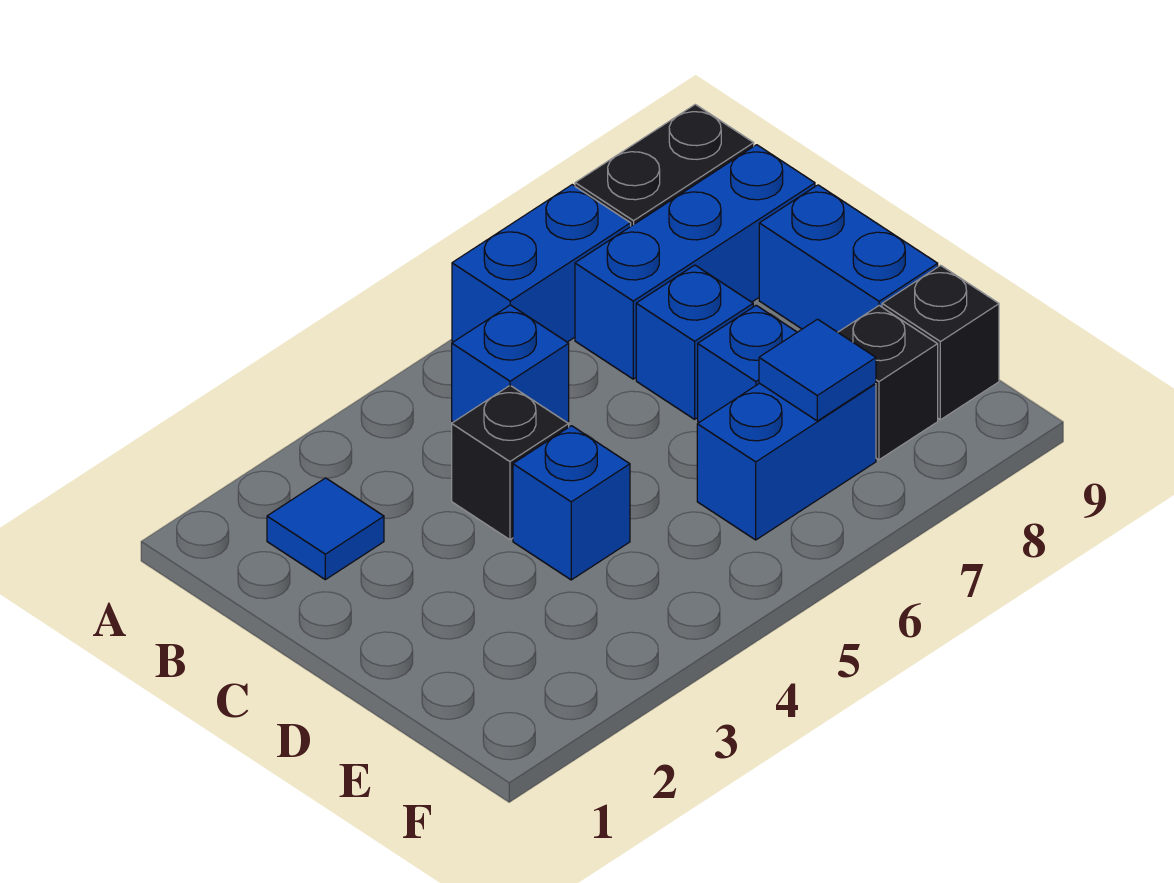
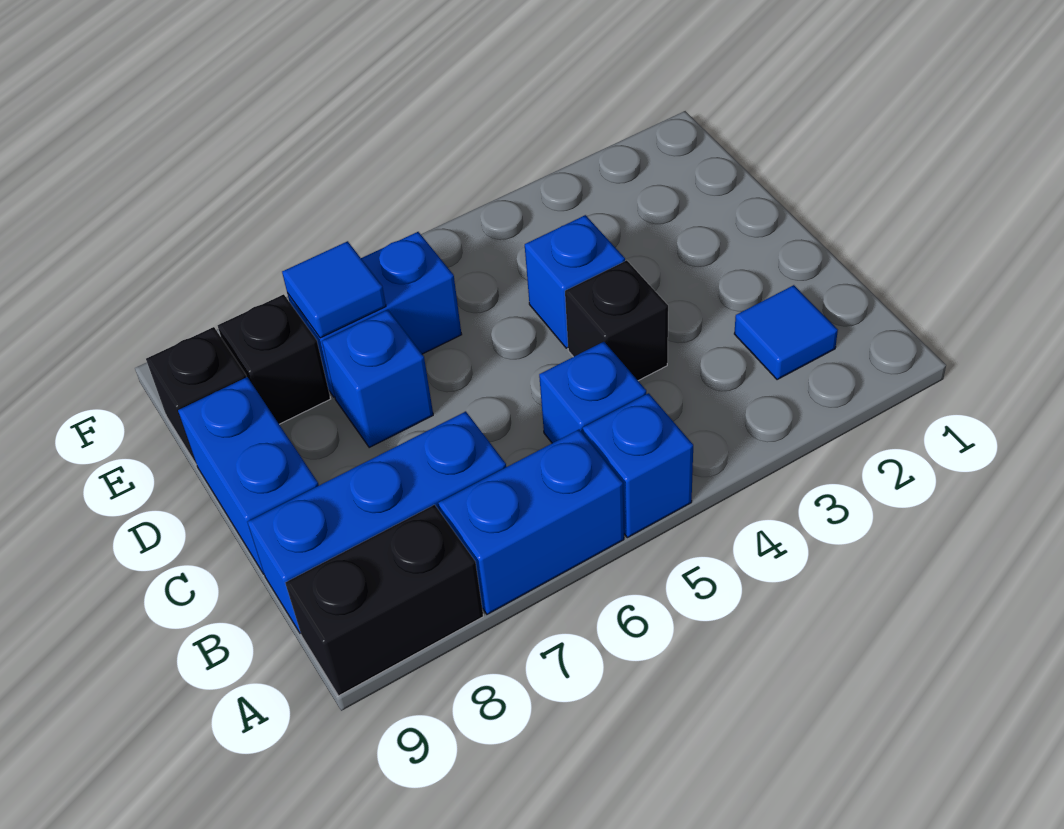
blue 1x1 brick [636,265,753,419] -> blue 1x1 brick moved to [583,393,693,538]

